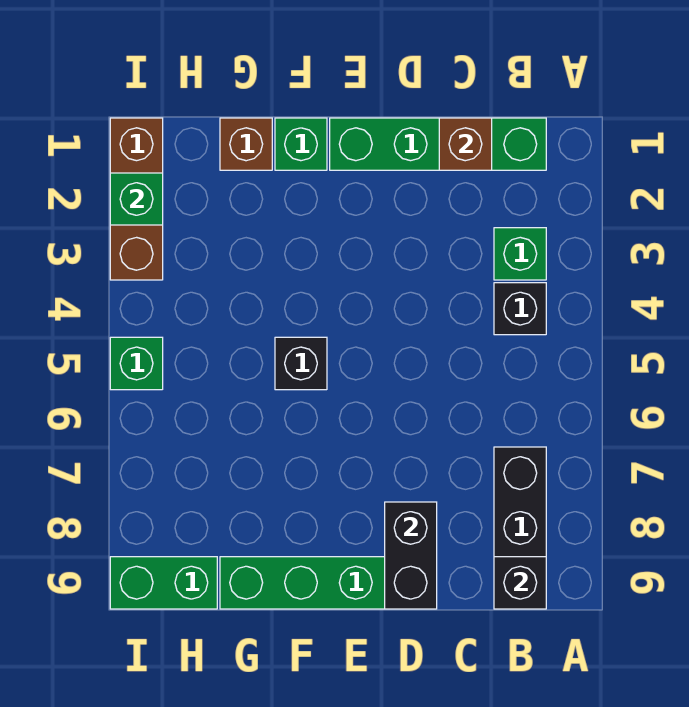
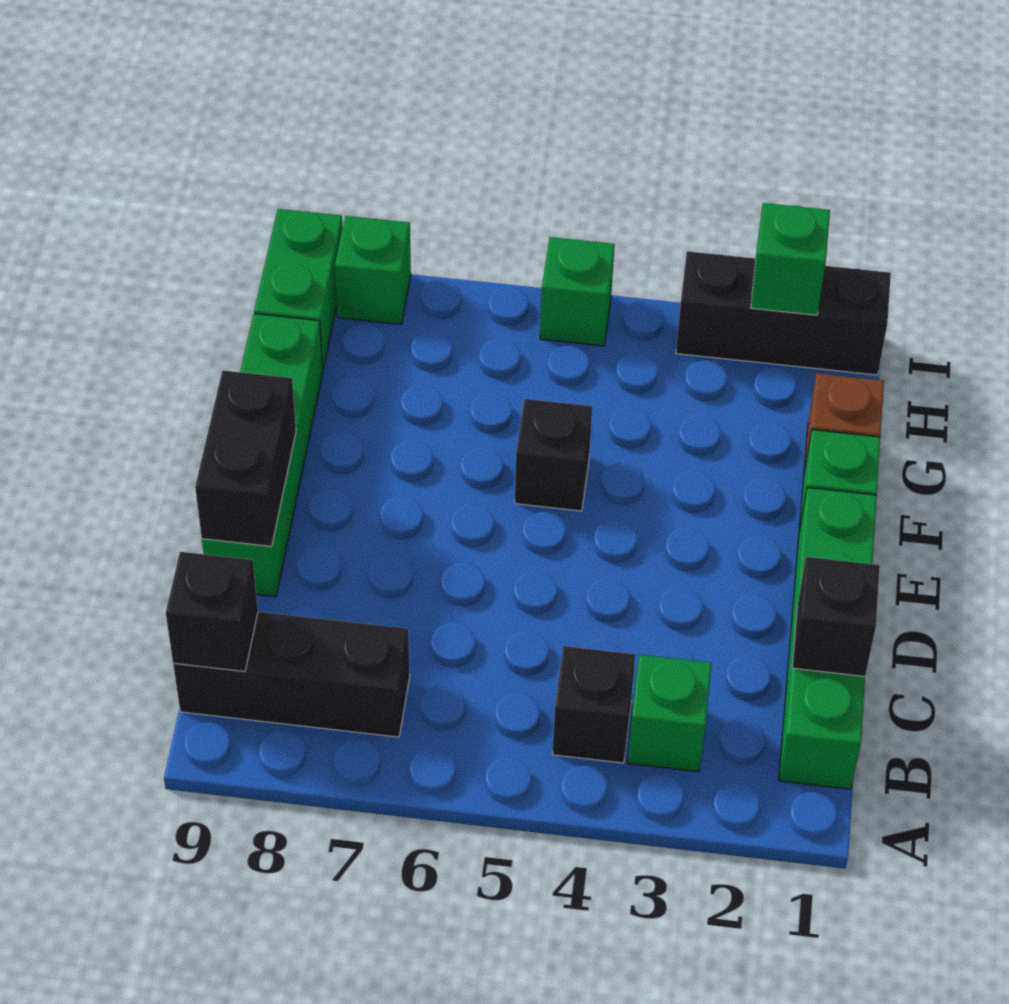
brown 1x1 brick [439,118,492,170] -> black 1x1 brick [792,557,880,676]
black 1x2 brick [385,502,437,609] -> black 1x2 brick turned to [195,371,296,546]
brown 1x3 brick [110,118,163,280] -> black 1x3 brick [676,251,891,375]
none -> green 1x1 brick [335,216,411,324]

